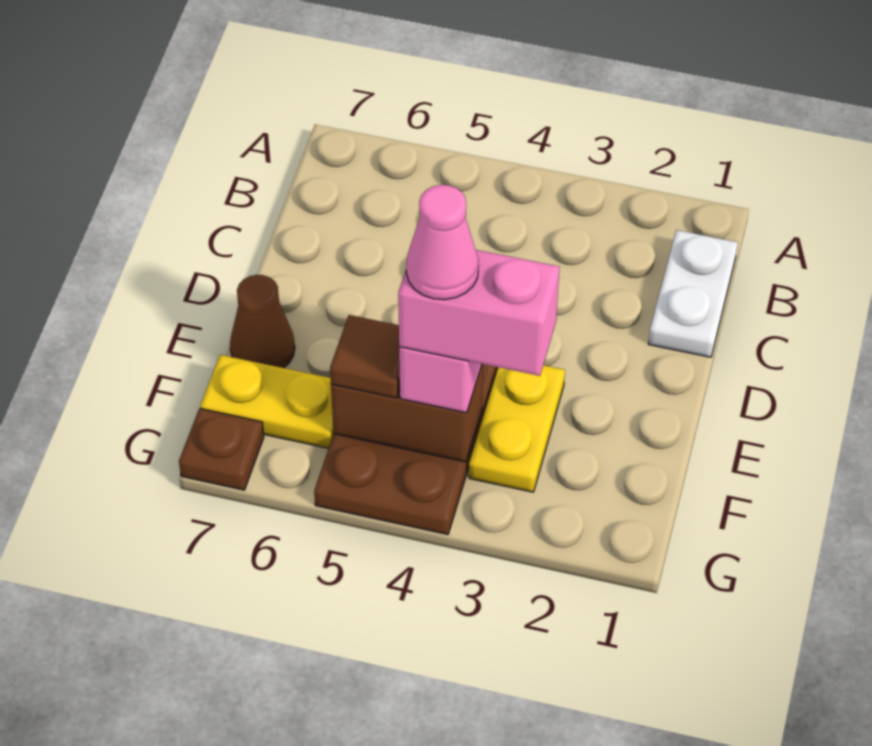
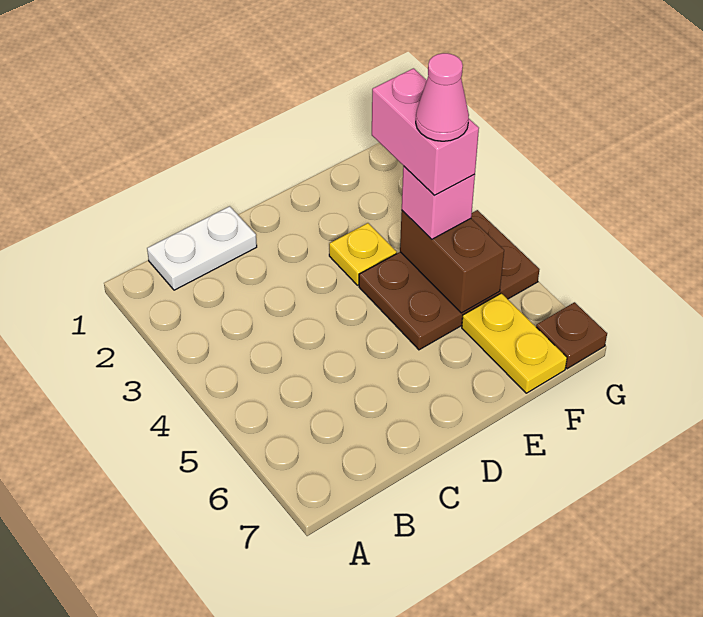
yellow 1x2 plate [469,365,565,492] -> yellow 1x1 plate [329,223,397,285]
brown 1x1 cone [230,275,295,368] -> none
brown 1x1 tile [330,315,400,398] -> none

